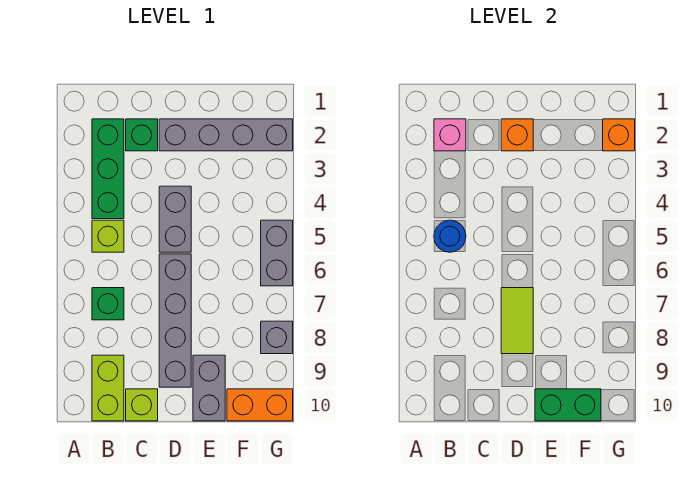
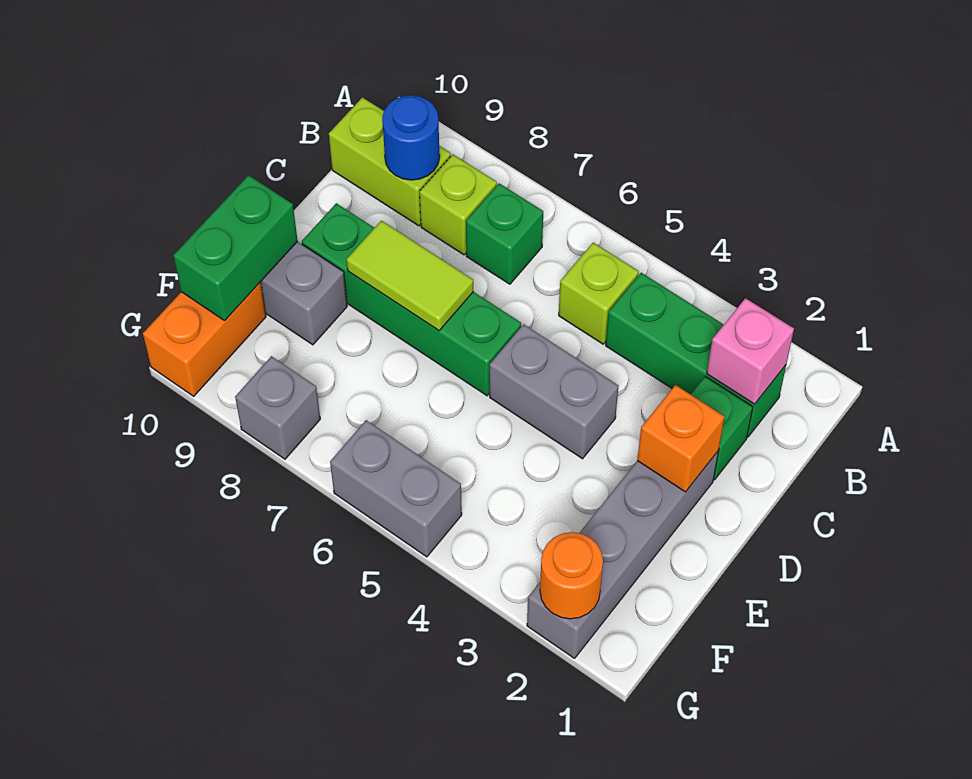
blue 1x1 round brick [434,220,466,252] -> blue 1x1 round brick moved to [382,95,440,180]
lime 1x1 brick [126,389,158,421] -> lime 1x1 brick moved to [420,154,497,255]
grey 1x4 brick [159,254,191,387] -> green 1x4 brick [302,203,521,396]
orange 1x1 brick [603,119,635,151] -> orange 1x1 round brick [540,532,603,619]

